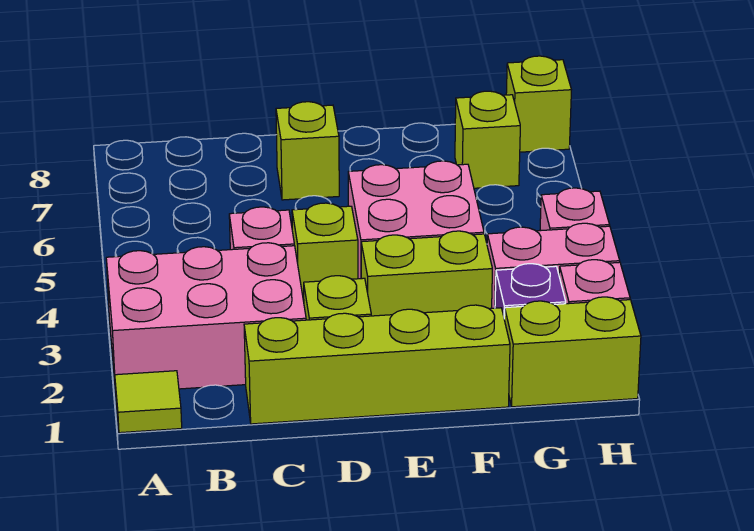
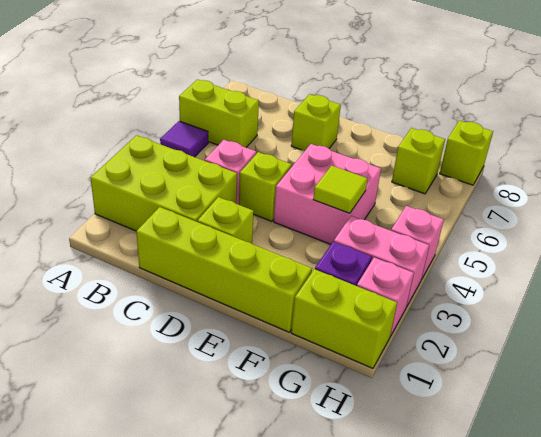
lime 1x1 tile [115,371,182,433] -> lime 1x1 tile moved to [313,166,367,213]
pink 2x3 brick [106,243,306,391] -> lime 2x3 brick [91,135,237,231]
none -> purple 1x1 tile [160,121,208,157]
lime 1x2 brick [361,231,492,316] -> lime 1x2 brick moved to [179,80,259,147]

